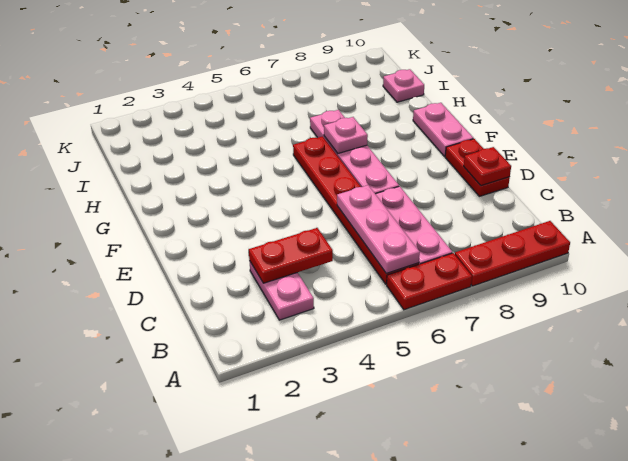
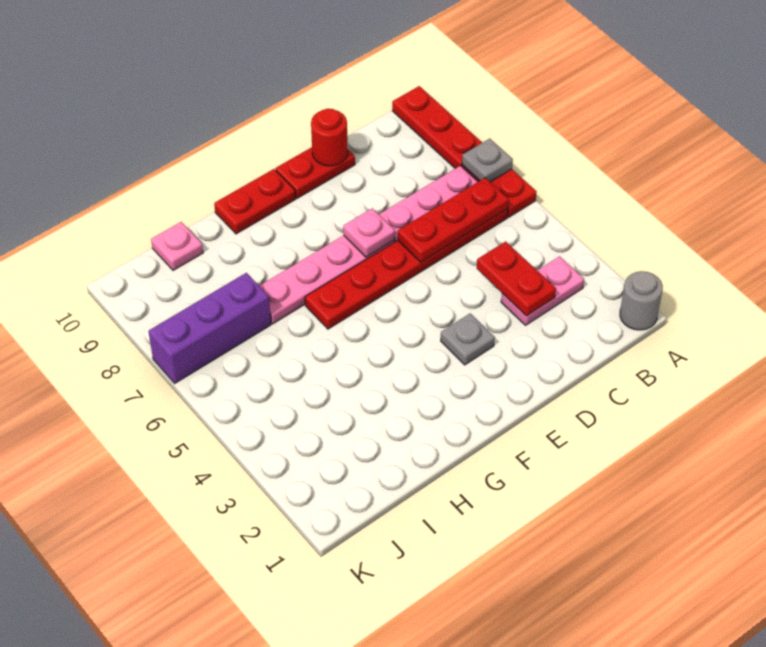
none -> grey 1x1 round brick [620,271,663,330]
none -> grey 1x1 plate [462,139,513,182]
pink 1x3 plate [337,185,420,273] -> red 1x3 plate [398,178,509,262]
red 1x1 plate [464,147,511,186] -> red 1x1 round brick [311,109,348,166]
none -> grey 1x1 plate [441,314,495,365]
pink 1x2 plate [413,103,473,156] -> red 1x2 plate [214,169,296,234]
pink 1x1 plate [324,117,368,153] -> pink 1x1 plate moved to [343,208,395,257]
none -> purple 1x3 brick [148,273,271,383]

